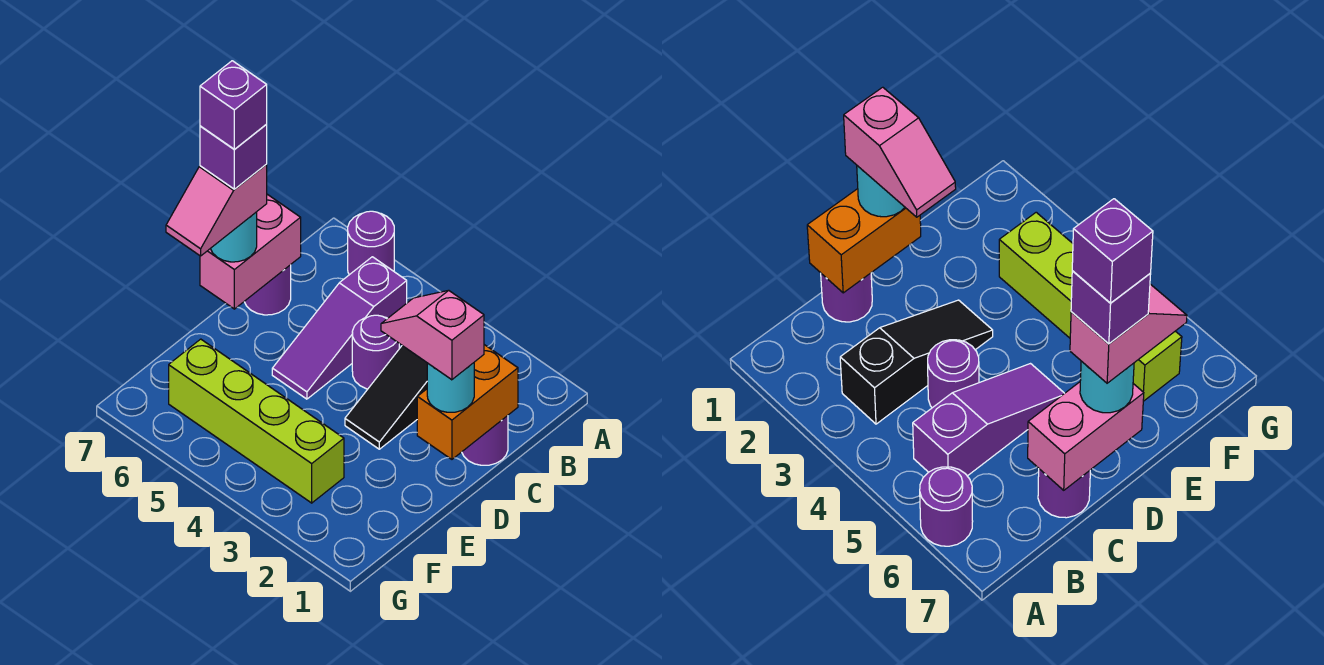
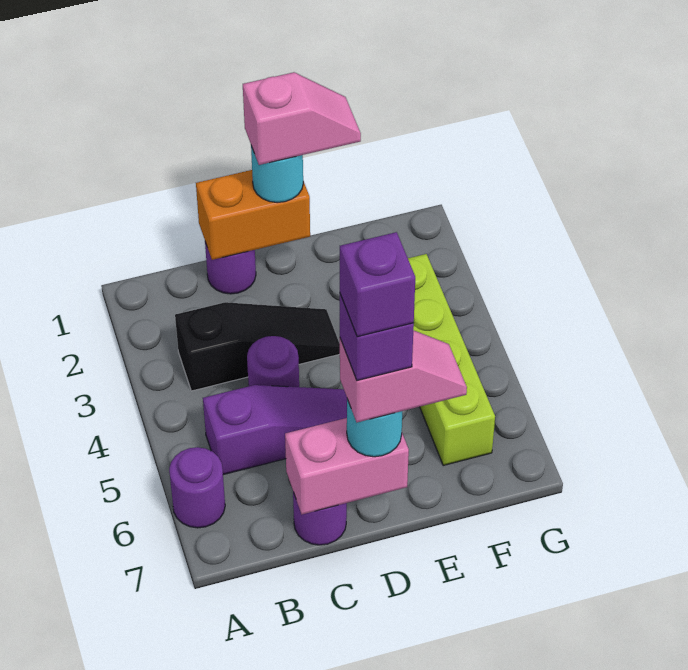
pink 1x2 slope [381,290,484,380] -> pink 1x2 slope turned to [243,72,361,165]

